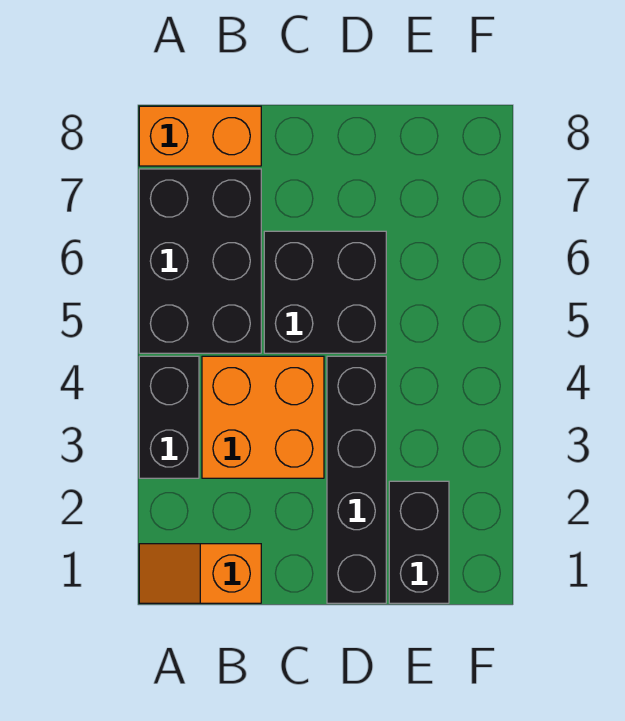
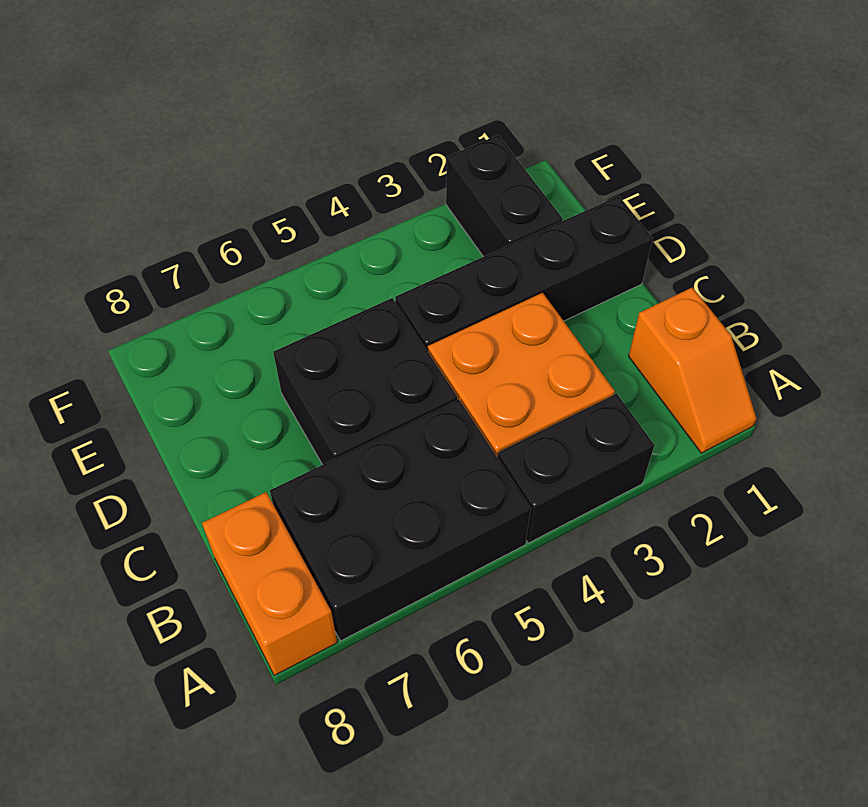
black 1x2 brick [389,481,449,603] -> black 1x2 brick turned to [446,135,562,257]

